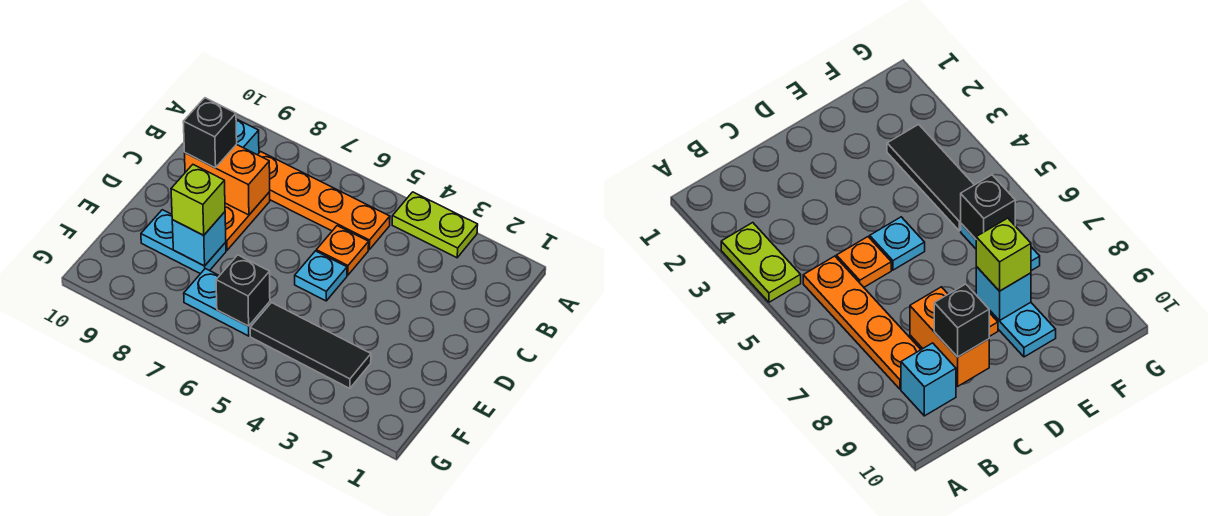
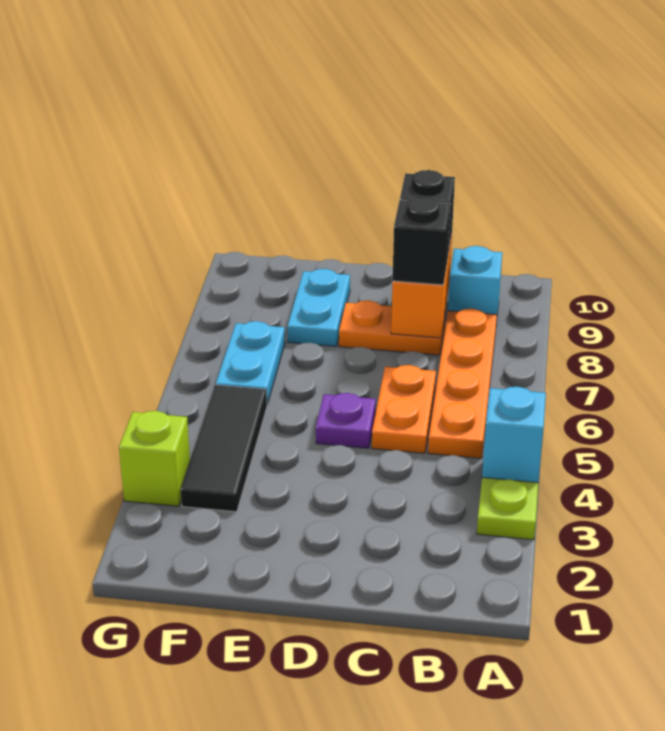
orange 1x1 plate [316,226,369,275] -> orange 1x2 plate [372,365,436,453]
cyan 1x1 plate [295,251,347,301] -> purple 1x1 plate [316,393,376,448]
cyan 1x1 brick [172,212,226,266] -> cyan 1x1 brick moved to [482,387,546,483]
lime 1x1 brick [171,165,225,235] -> lime 1x1 brick moved to [119,411,190,506]
black 1x1 brick [216,255,270,326] -> black 1x1 brick moved to [393,197,450,285]

